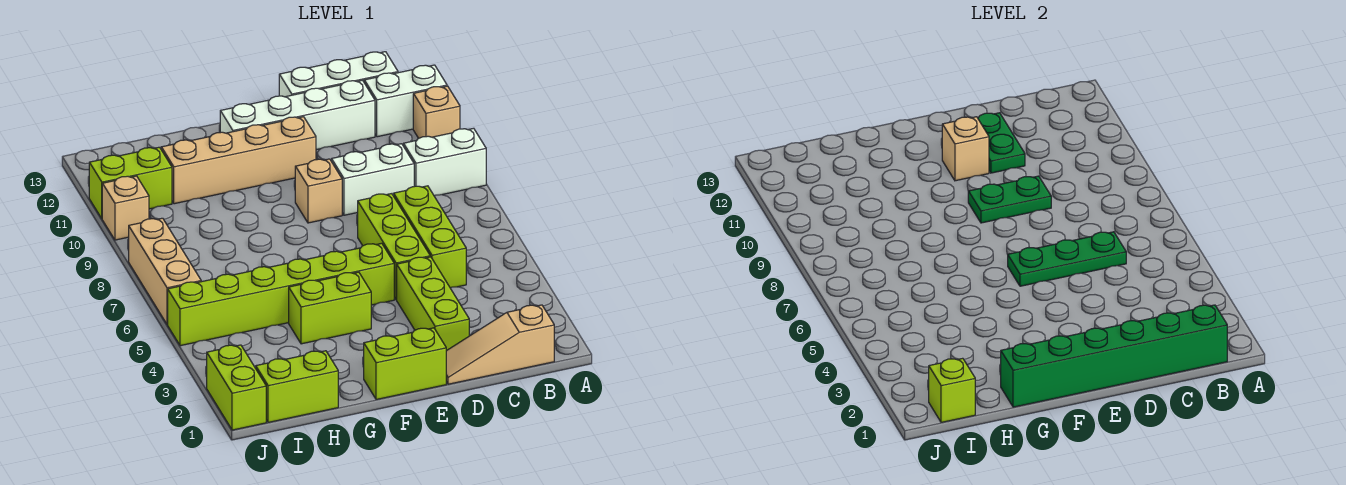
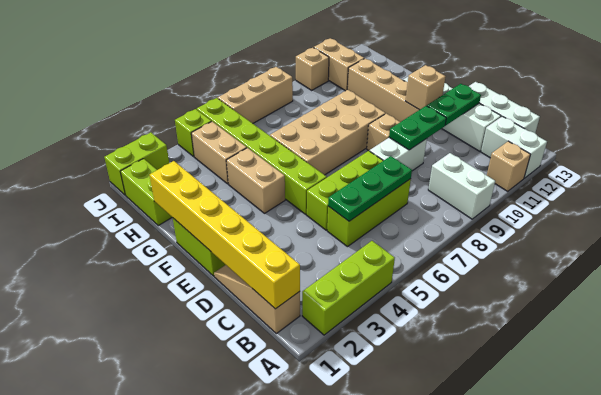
green 1x6 brick [1001,305,1227,407] -> yellow 1x6 brick [150,161,300,309]
green 1x3 plate [1008,232,1126,286] -> green 1x3 plate turned to [328,156,412,221]
white 1x2 brick [332,144,414,215] -> white 1x2 brick turned to [370,138,427,171]
lime 1x3 brick [397,257,469,351] -> lime 1x3 brick moved to [302,241,395,335]
green 1x2 plate [968,176,1051,223] -> green 1x2 plate turned to [389,106,446,150]
lime 1x2 brick [289,272,371,344] -> tan 1x2 brick [226,148,285,213]
none -> tan 2x4 brick [270,90,385,175]
none -> tan 1x2 brick [191,122,247,184]
lime 1x1 brick [929,358,975,422] -> lime 1x1 brick moved to [175,109,211,156]
lime 1x2 brick [89,147,172,218] -> tan 1x2 brick [314,38,364,91]

